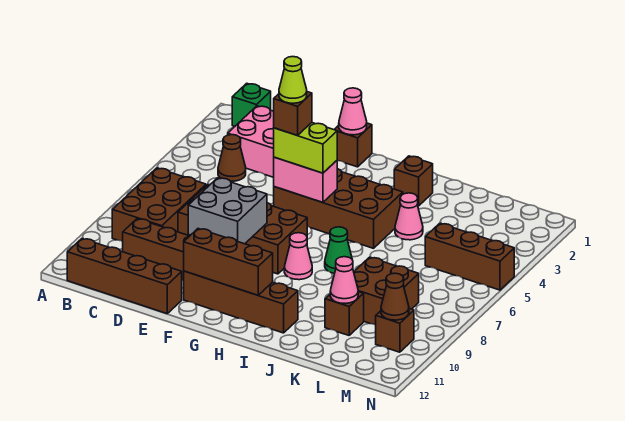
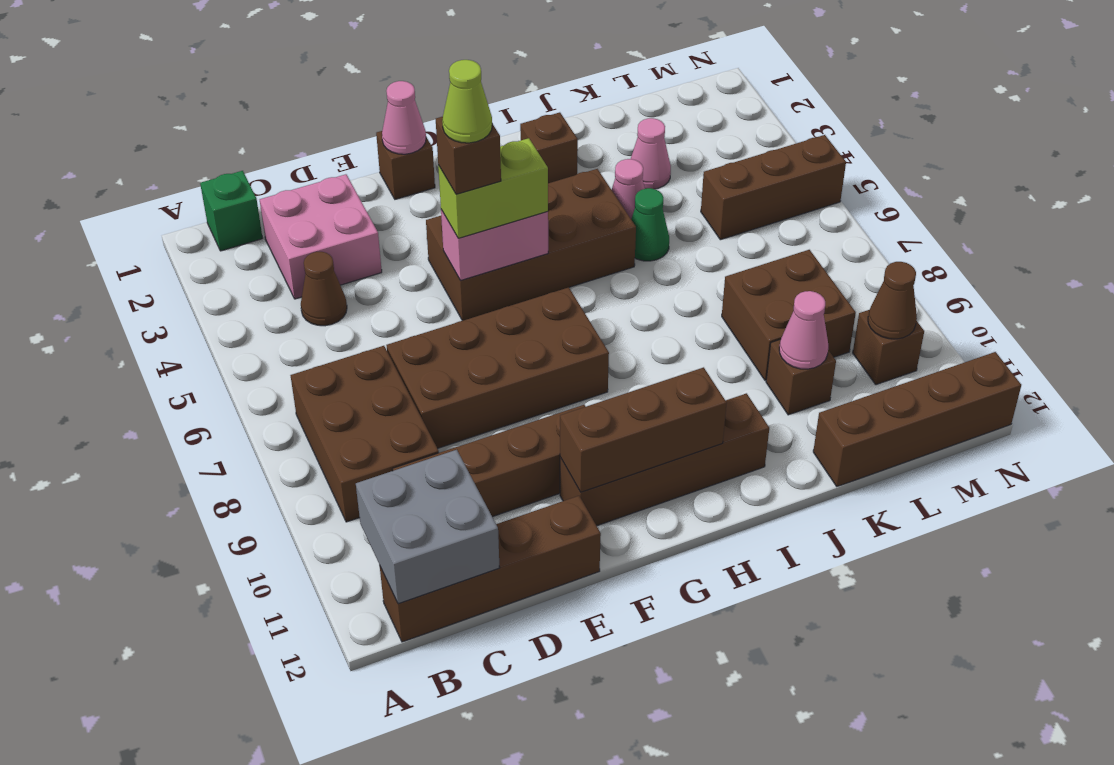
grey 2x2 brick [188,178,267,244] -> grey 2x2 brick moved to [356,450,500,604]
pink 1x1 cone [284,233,312,280] -> pink 1x1 cone moved to [631,118,671,189]
green 1x1 cone [325,227,352,273] -> green 1x1 cone moved to [631,188,669,261]
none -> brown 1x4 brick [813,352,1021,486]

